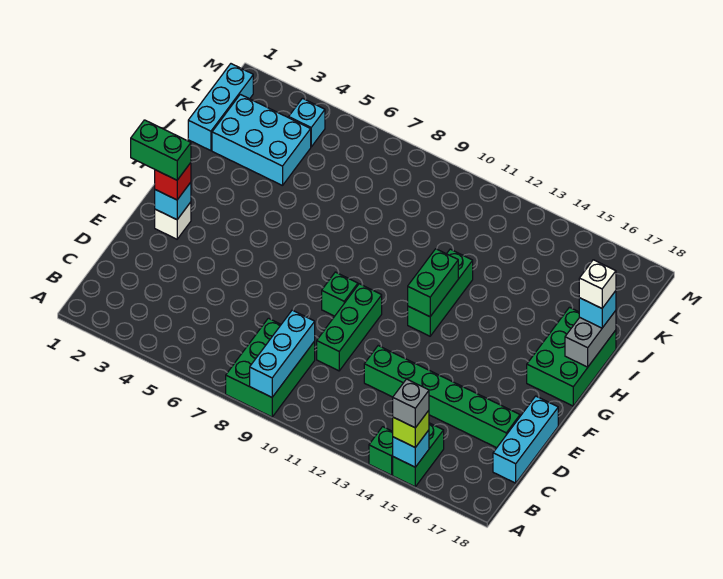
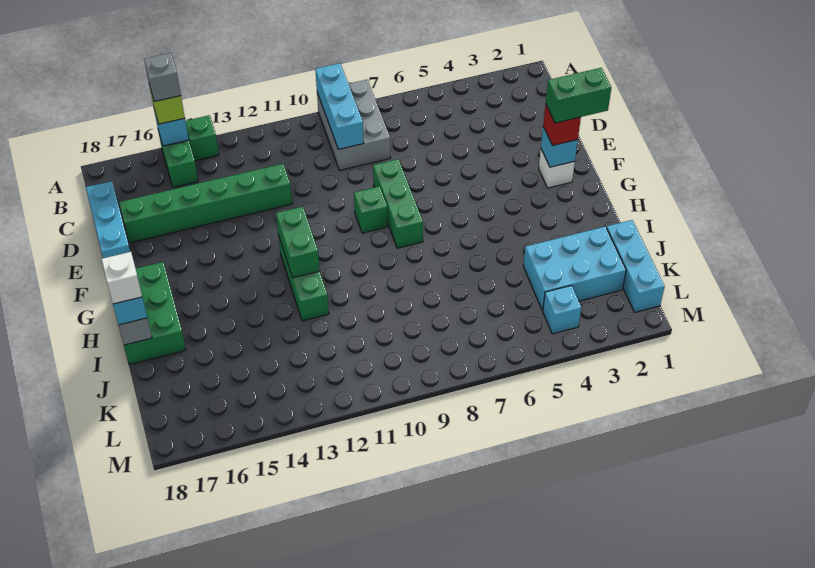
green 2x3 brick [226,318,315,417] -> grey 2x3 brick [317,80,391,170]
green 1x3 brick [317,284,382,371] -> green 1x3 brick moved to [373,159,423,248]

